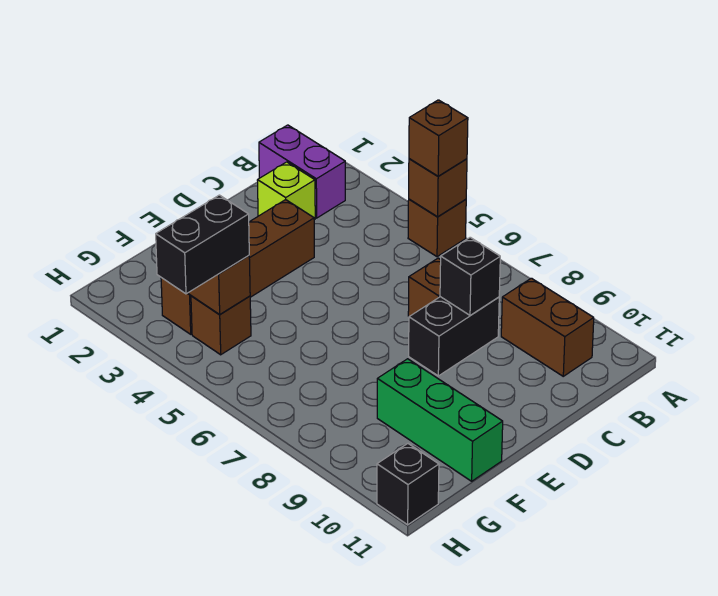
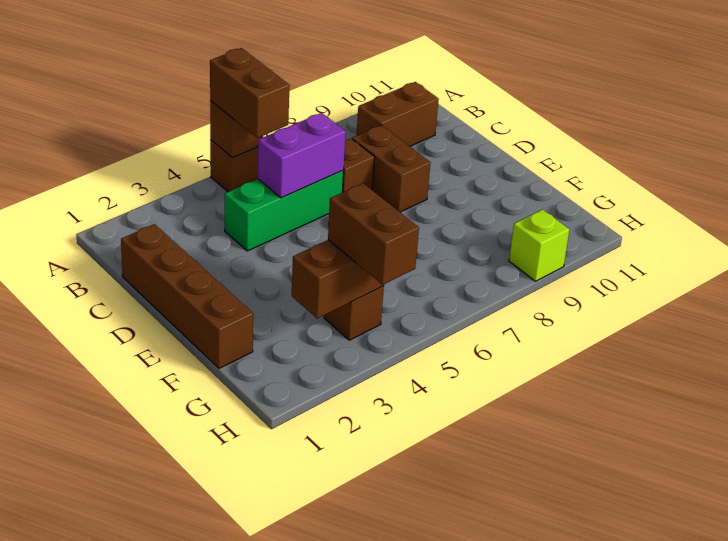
brown 1x1 brick [409,100,468,176] -> brown 1x2 brick [210,48,290,138]
purple 1x2 brick [259,125,345,218] -> purple 1x2 brick moved to [258,113,346,198]
lime 1x1 brick [257,162,315,220] -> lime 1x1 brick moved to [509,209,569,281]
black 1x2 brick [409,297,499,376] -> brown 1x2 brick [352,125,430,212]
black 1x1 brick [440,237,500,315] -> none
brown 1x4 brick [161,200,314,334] -> brown 1x4 brick moved to [121,224,253,368]
green 1x3 brick [377,359,503,481] -> green 1x3 brick moved to [225,170,343,251]
black 1x2 brick [156,195,249,294] -> brown 1x2 brick [328,183,419,285]
black 1x1 brick [377,444,439,525] -> none

